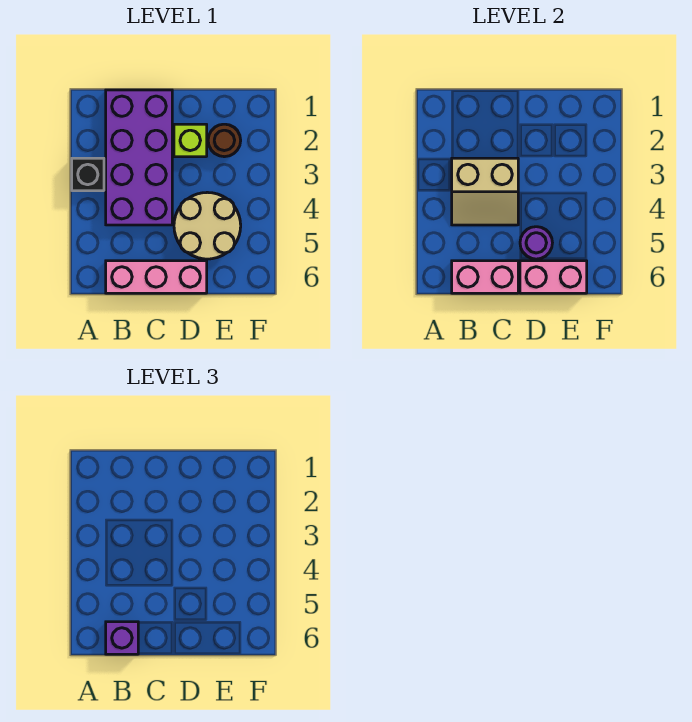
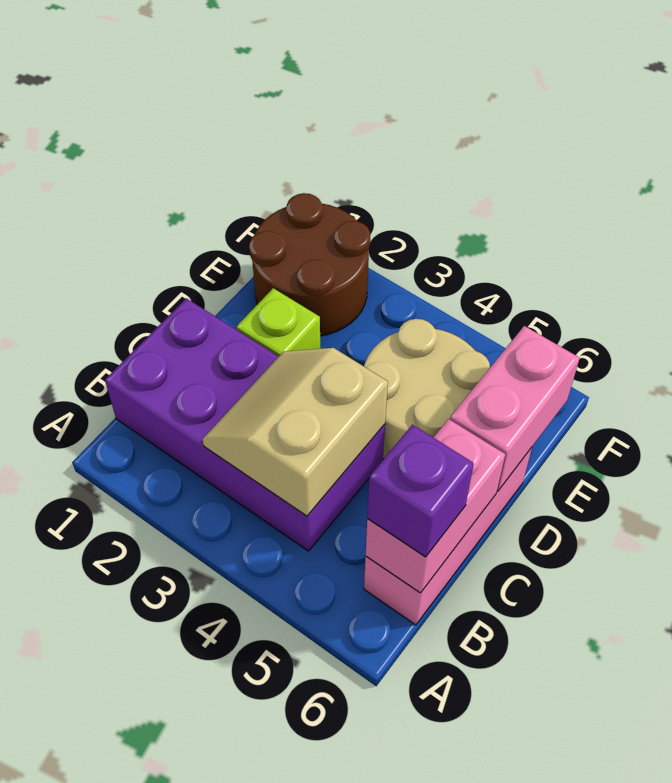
black 1x1 brick [72,158,104,191] -> none
tan 2x2 slope [452,158,518,225] -> tan 2x2 slope turned to [202,348,388,516]
purple 1x1 round brick [520,227,552,259] -> none
brown 1x1 round brick [208,124,241,157] -> brown 2x2 round brick [249,193,370,336]

